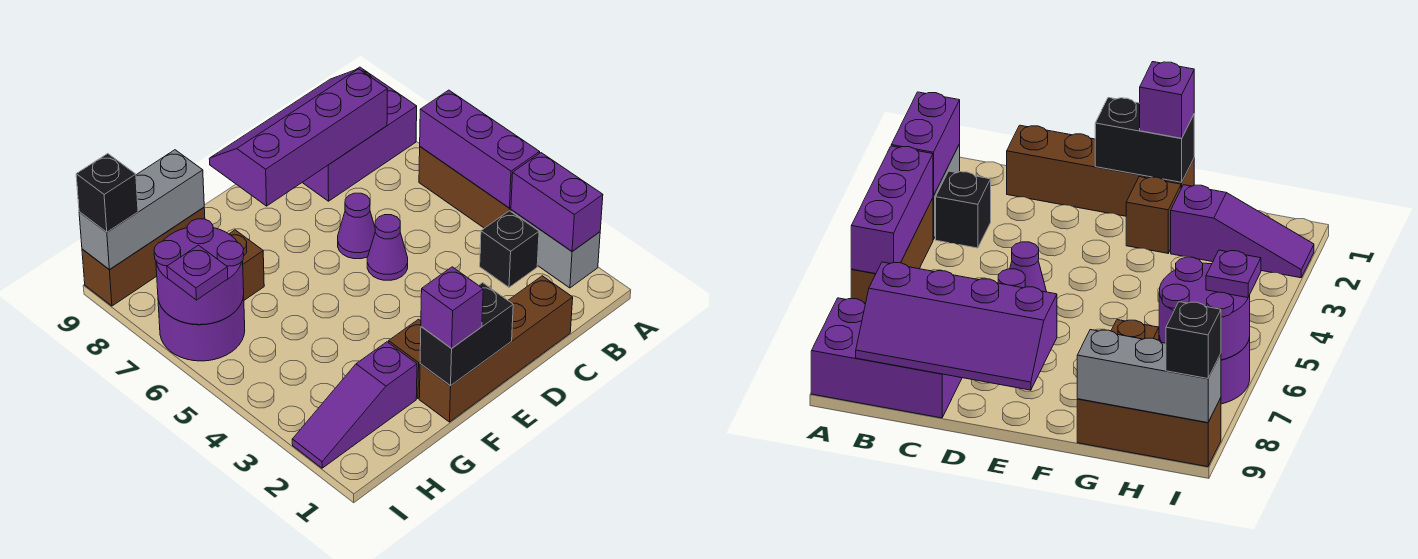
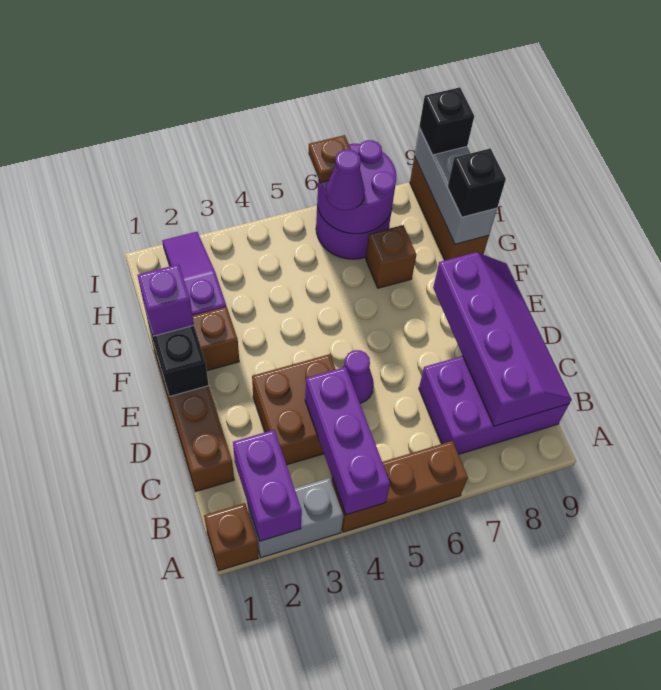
none -> brown 1x1 brick [204,503,258,571]
purple 1x2 brick [511,153,603,251] -> purple 1x2 brick turned to [233,430,302,541]
purple 1x3 brick [420,90,540,208] -> purple 1x3 brick turned to [305,367,390,515]
purple 2x3 brick [302,67,417,201] -> purple 2x3 brick turned to [419,356,569,454]
black 1x1 brick [480,211,539,287] -> black 1x1 brick moved to [448,148,506,217]
none -> brown 2x2 brick [252,354,336,465]
purple 1x1 cone [338,193,375,259] -> purple 1x1 cone moved to [326,150,365,210]
purple 1x1 plate [167,245,228,300] -> brown 1x1 plate [308,135,351,183]

